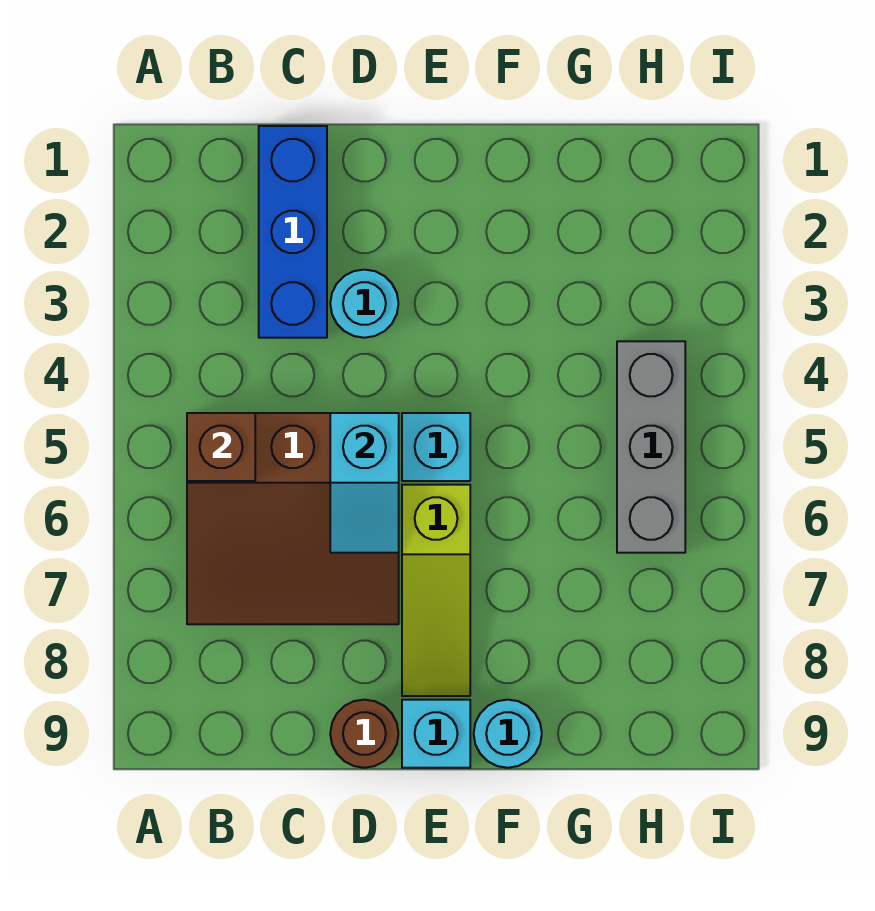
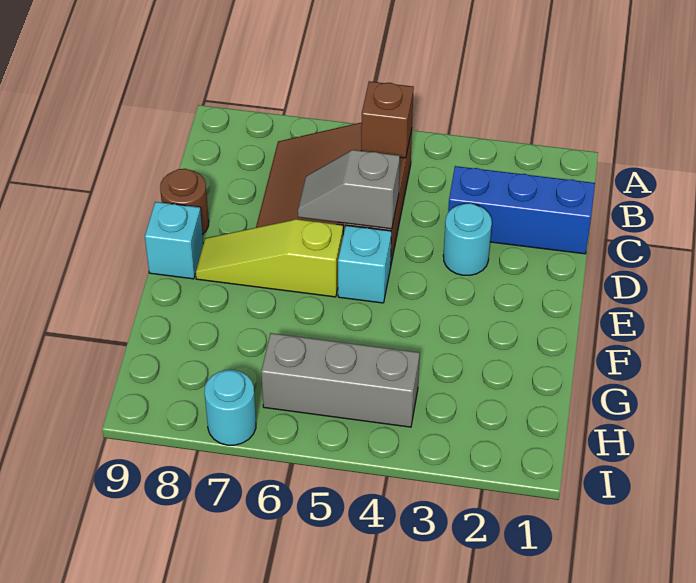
cyan 1x2 slope [330,413,399,553] -> grey 1x2 slope [298,150,400,229]
cyan 1x1 round brick [474,700,542,768] -> cyan 1x1 round brick moved to [204,370,256,445]

